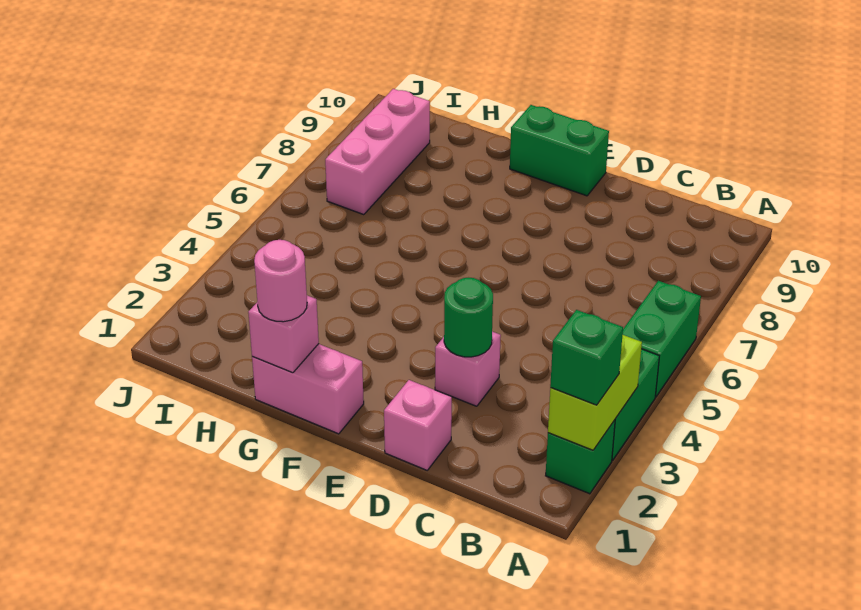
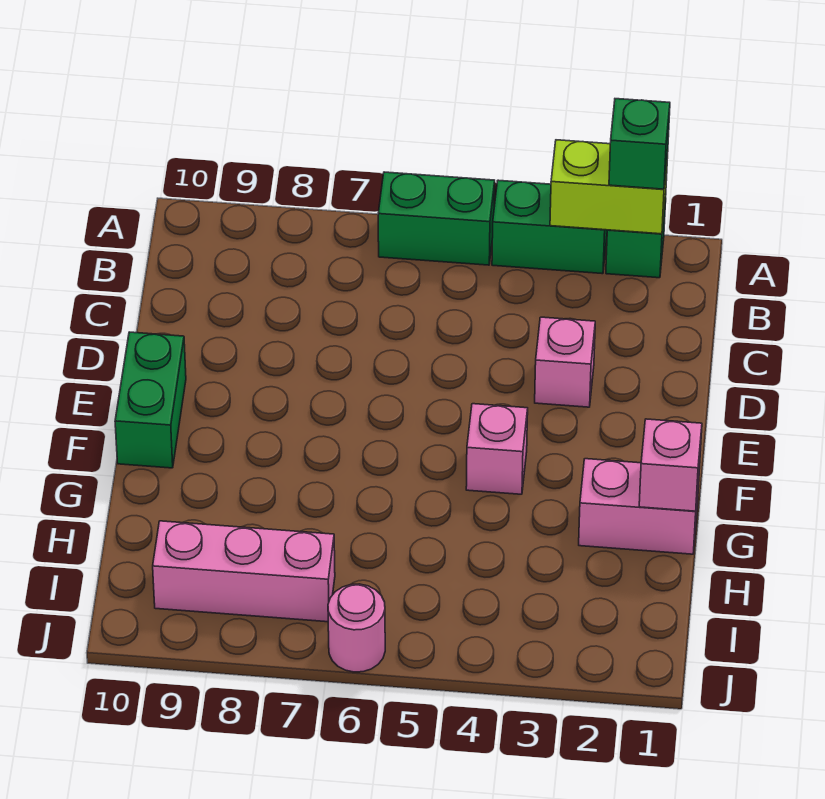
pink 1x1 brick [384,380,452,470] -> pink 1x1 brick moved to [466,404,528,494]
green 1x1 round brick [444,278,493,357] -> none
pink 1x2 brick [252,344,364,434] -> pink 1x2 brick turned to [579,459,699,554]
pink 1x1 round brick [254,240,307,322] -> pink 1x1 round brick moved to [328,584,385,672]

